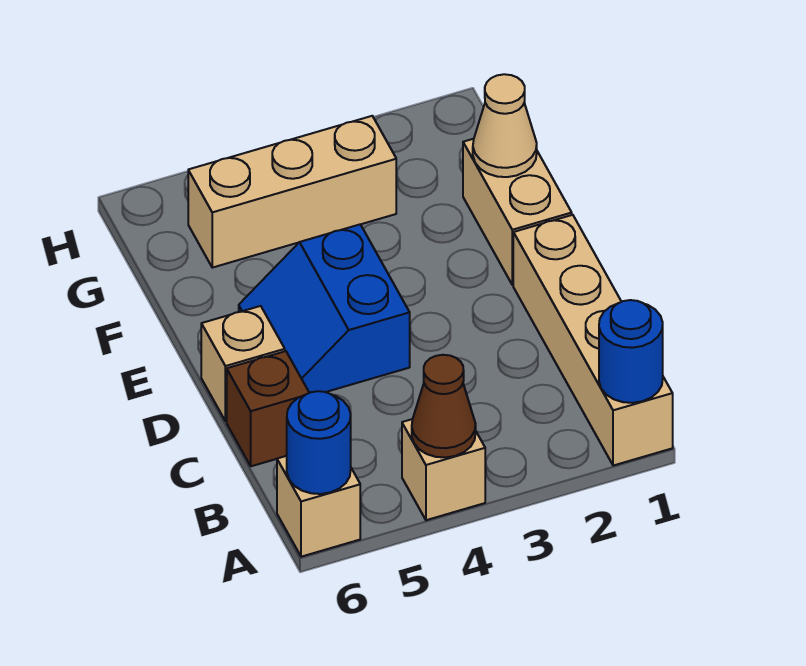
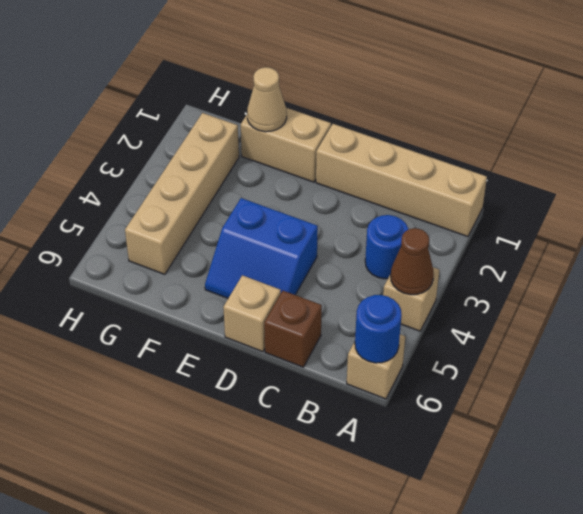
blue 1x1 round brick [599,300,663,403] -> blue 1x1 round brick moved to [365,215,408,279]
tan 1x3 brick [188,116,396,268] -> tan 1x4 brick [125,113,239,274]

